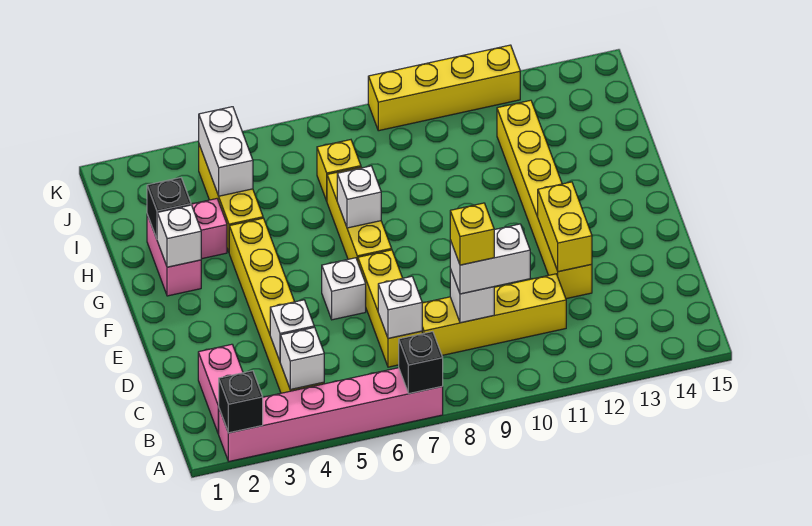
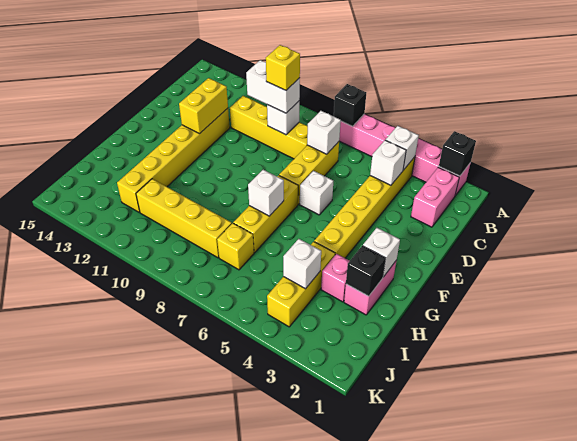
white 1x2 brick [199,107,253,196] -> white 1x1 brick [283,239,321,289]
yellow 1x4 brick [368,45,520,131] -> yellow 1x4 brick moved to [136,179,232,258]

